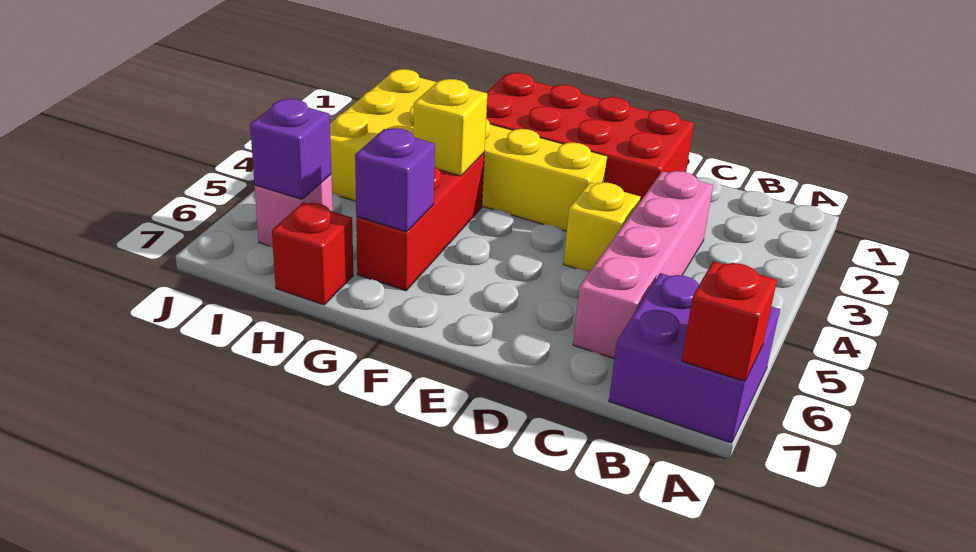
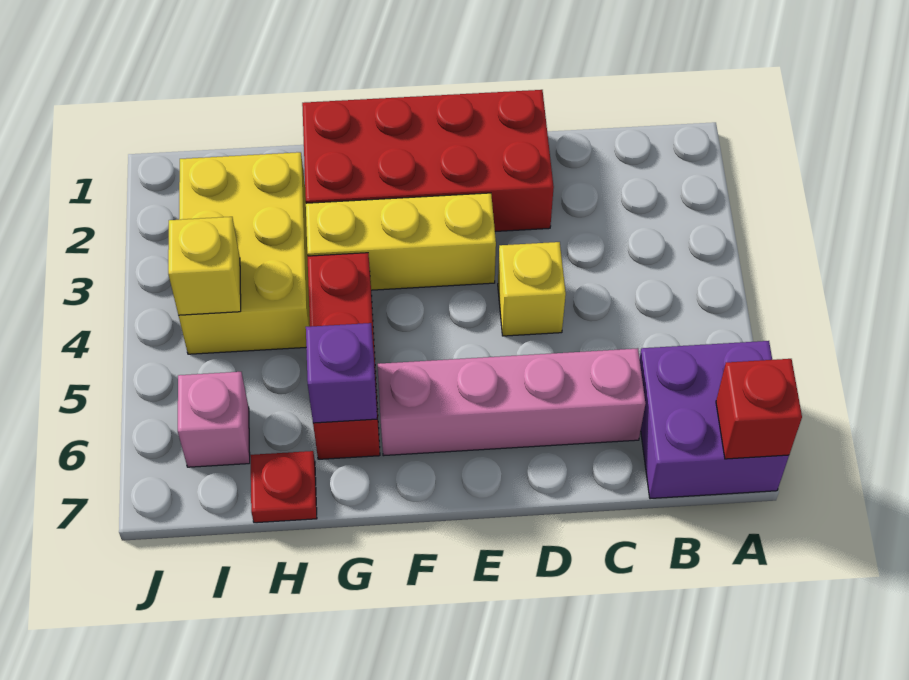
pink 1x4 brick [573,171,713,359] -> pink 1x4 brick turned to [378,348,645,456]
yellow 1x1 brick [413,79,487,176] -> yellow 1x1 brick moved to [168,217,241,315]
red 1x1 brick [272,202,353,305] -> red 1x1 plate [250,451,317,523]
purple 1x1 brick [250,99,331,199] -> none

